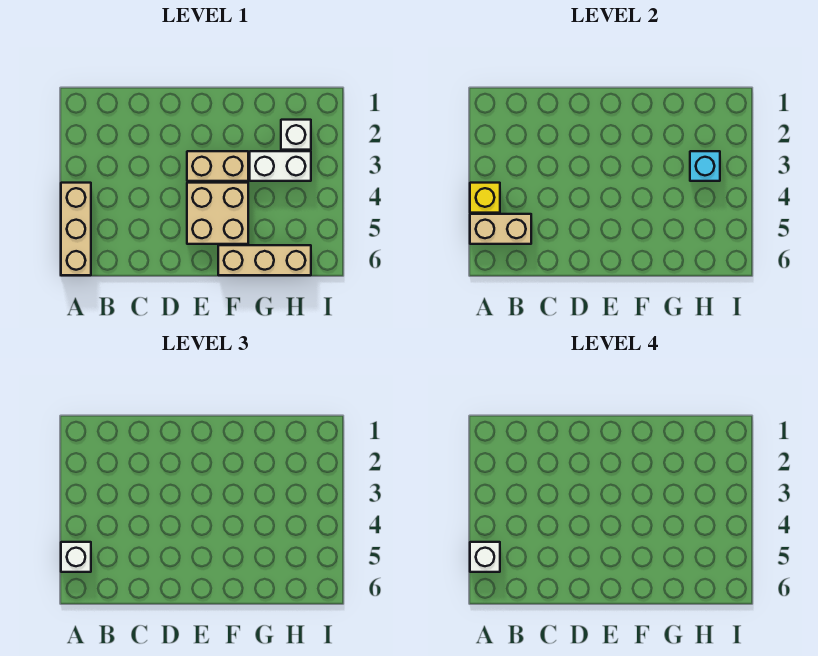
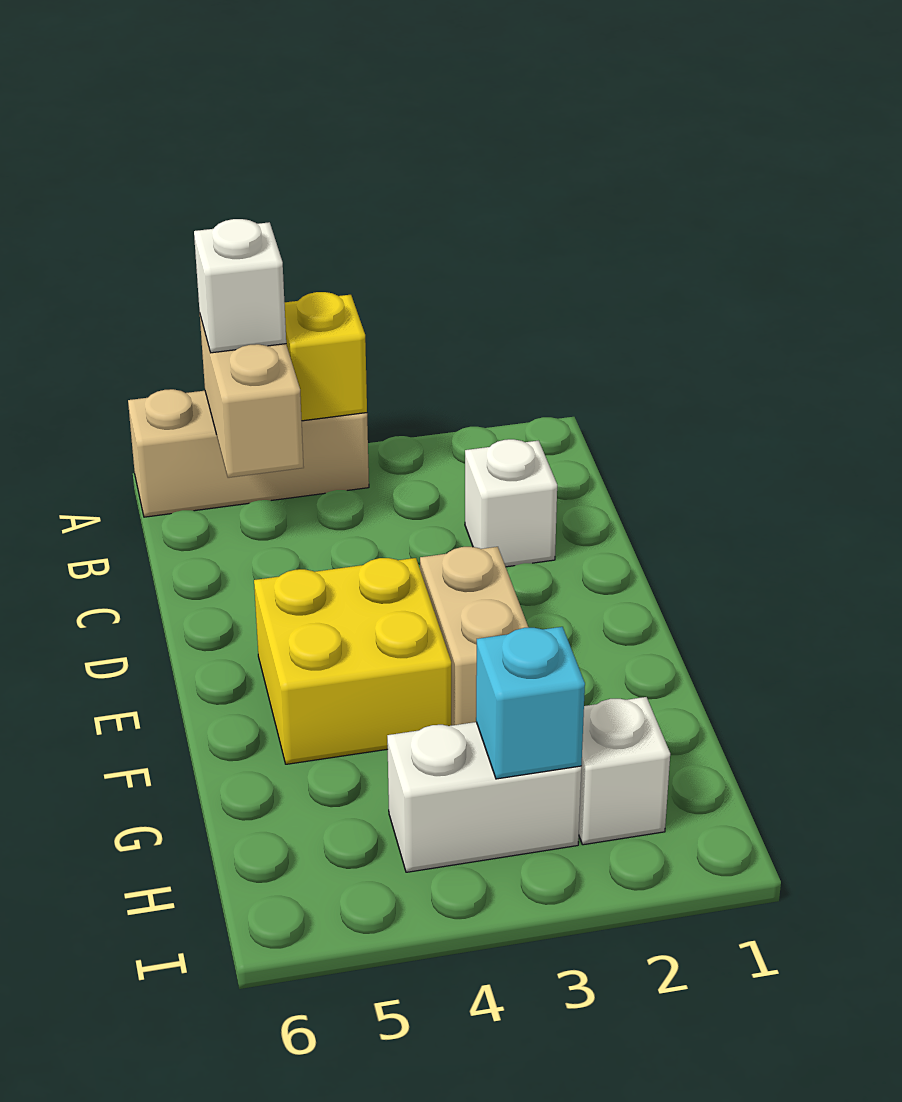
white 1x1 brick [470,542,500,572] -> white 1x1 brick moved to [465,439,557,567]
tan 2x2 brick [187,183,248,244] -> yellow 2x2 brick [254,558,451,764]
tan 1x3 brick [218,245,311,275] -> none
white 1x2 brick [250,151,311,181] -> white 1x2 brick turned to [387,722,581,872]

